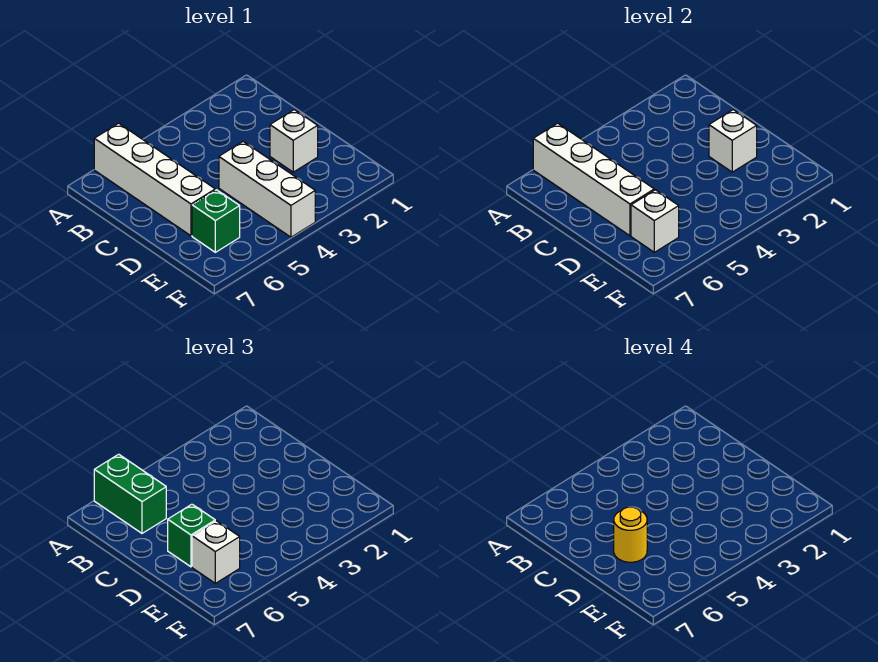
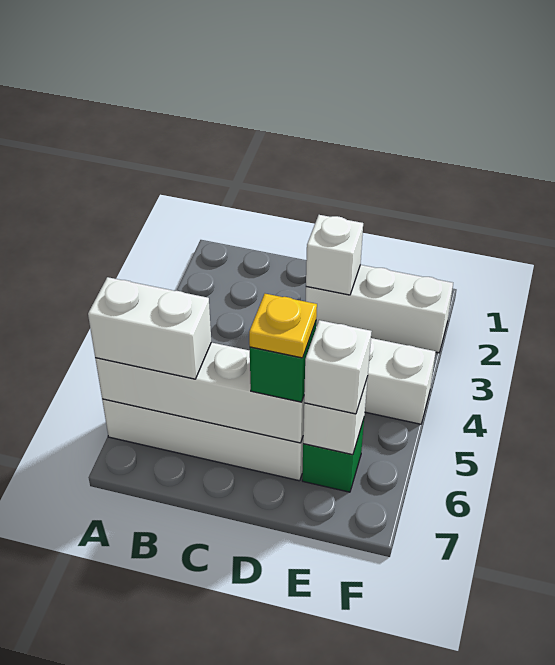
green 1x2 brick [94,454,166,533] -> white 1x2 brick [88,277,211,379]
white 1x1 brick [270,110,318,172] -> white 1x3 brick [306,265,453,353]
yellow 1x1 round brick [614,507,647,562] -> yellow 1x1 plate [249,294,317,358]

